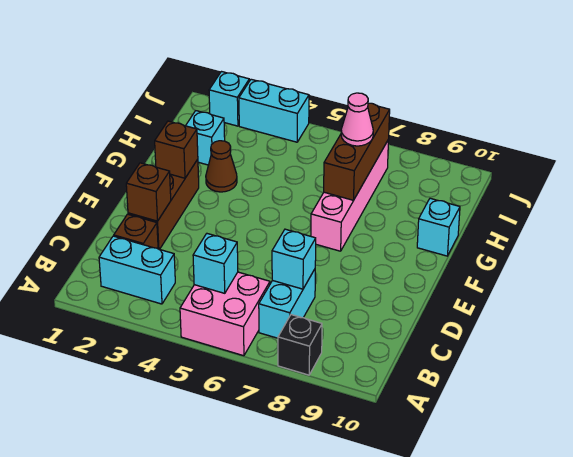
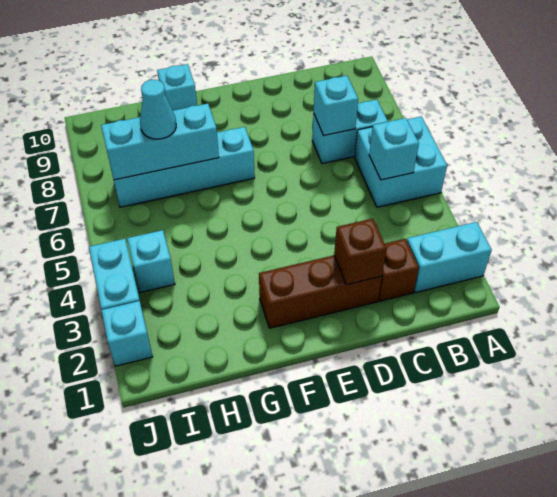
pink 2x2 brick [180,272,270,356] -> cyan 2x2 brick [355,117,447,207]
black 1x1 brick [278,315,322,375] -> none
cyan 1x2 brick [99,236,175,304] -> cyan 1x2 brick turned to [407,222,492,293]
brown 1x1 brick [155,121,198,178] -> none
pink 1x4 brick [311,139,389,251] -> cyan 1x4 brick [114,127,255,207]
brown 1x1 cone [206,141,237,192] -> none
brown 1x3 brick [324,103,390,200] -> cyan 1x3 brick [101,104,219,180]
cyan 1x1 brick [186,111,225,165] -> cyan 1x1 brick moved to [127,230,175,293]
pink 1x1 cone [341,93,373,146] -> cyan 1x1 cone [140,80,176,139]

